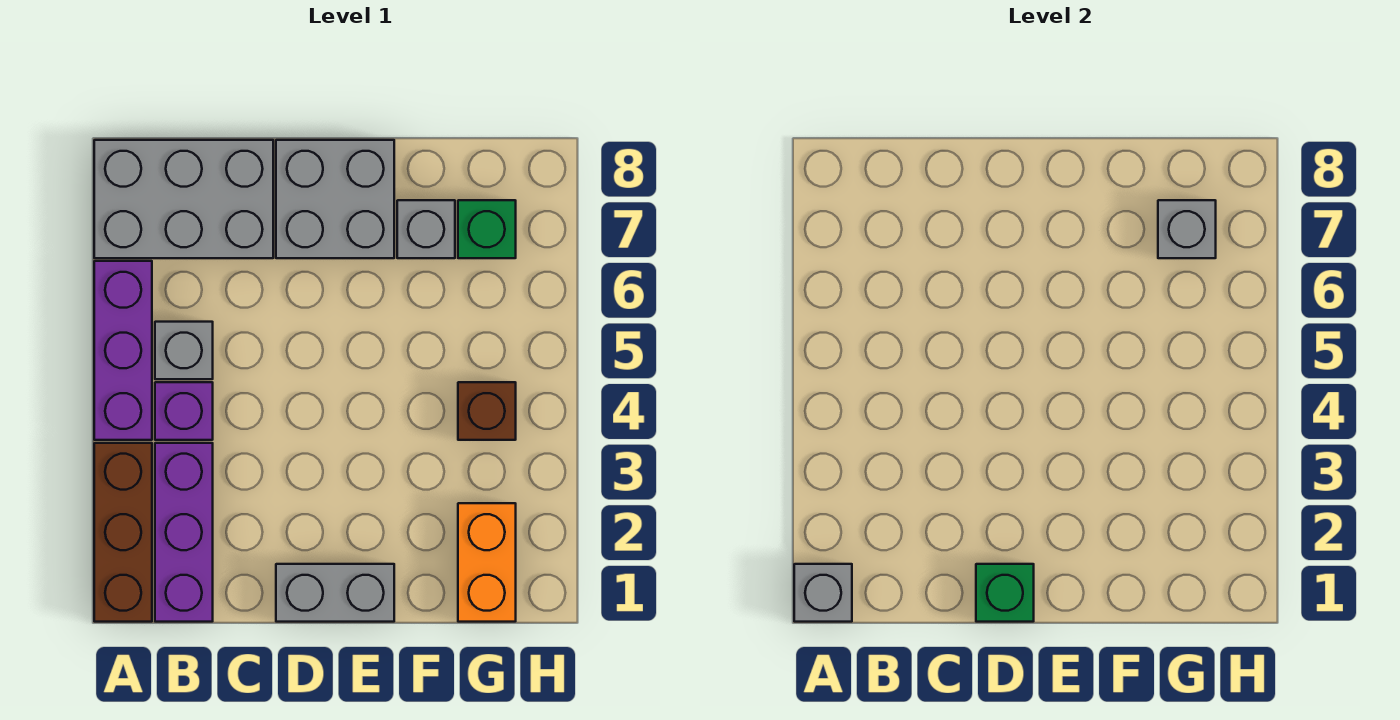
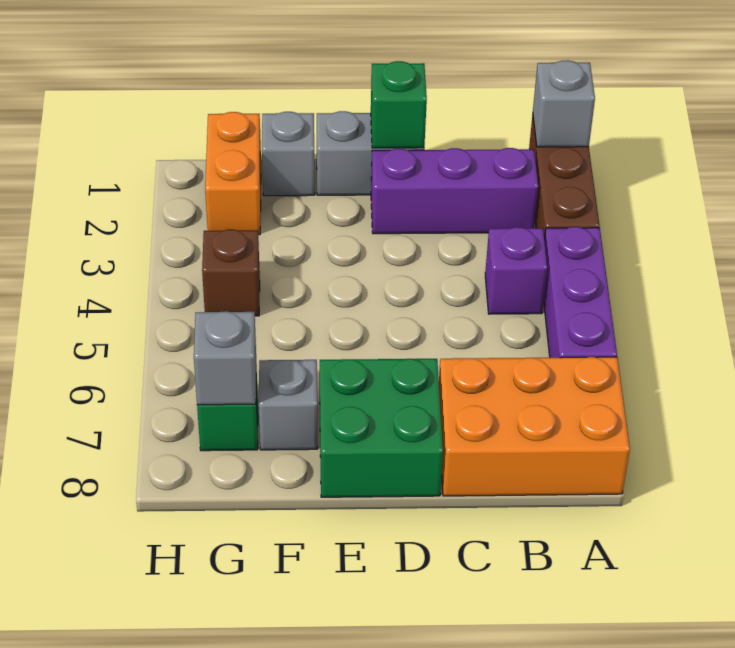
grey 2x3 brick [94,140,273,258] -> orange 2x3 brick [439,357,630,496]
purple 1x3 brick [155,443,213,622] -> purple 1x3 brick turned to [371,148,538,234]
grey 1x1 brick [155,322,213,379] -> grey 1x1 brick moved to [262,112,315,196]
grey 2x2 brick [276,140,394,258] -> green 2x2 brick [320,359,443,497]

